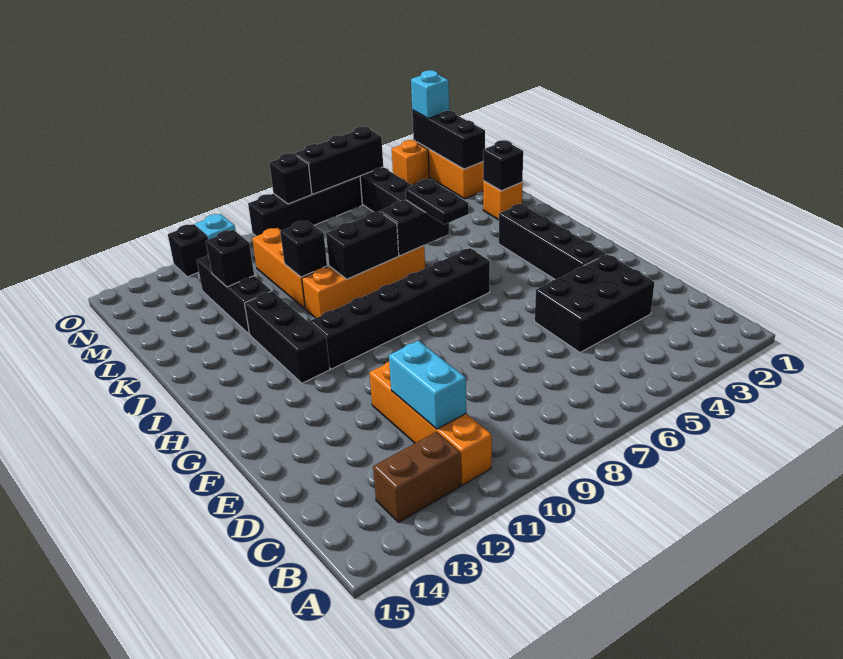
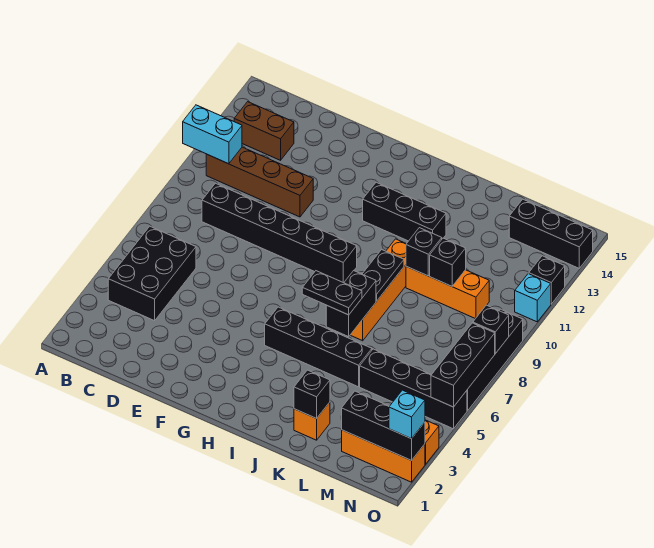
orange 1x4 brick [370,362,492,485] -> brown 1x4 brick [206,147,313,217]
brown 1x2 brick [373,432,461,522] -> brown 1x2 brick turned to [234,102,294,160]
cyan 1x2 brick [389,341,466,429] -> cyan 1x2 brick moved to [183,105,242,164]
black 2x3 brick [535,254,655,352] -> black 2x3 brick moved to [108,226,196,321]
black 1x4 brick [499,204,606,279] -> black 1x4 brick moved to [265,307,372,387]
black 1x6 brick [309,248,490,369] -> black 1x6 brick turned to [202,183,357,283]
black 1x2 brick [326,211,399,279] -> black 1x2 plate [362,250,404,301]
black 1x3 brick [197,255,271,334] -> black 1x3 brick moved to [509,199,593,268]
black 1x1 brick [206,230,254,287] -> black 1x1 brick moved to [430,238,466,286]

